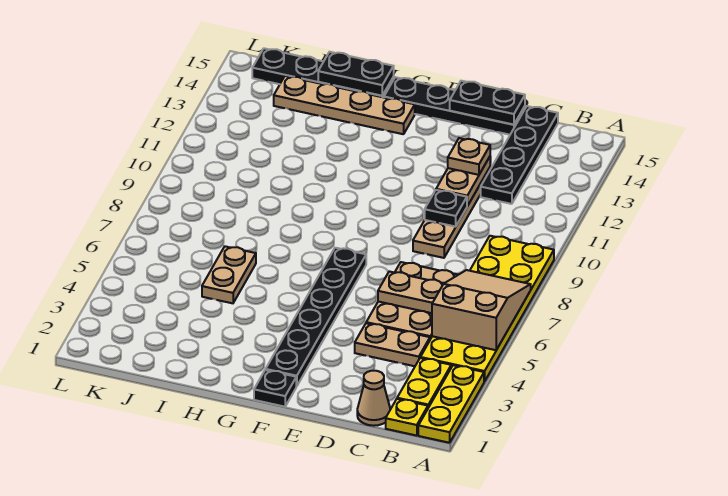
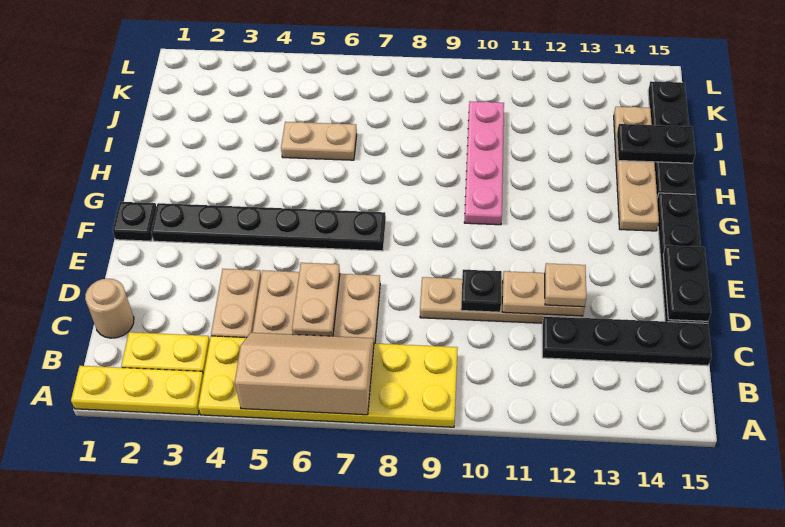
tan 2x3 slope [432,270,531,350] -> tan 2x3 slope turned to [235,333,374,415]
yellow 1x1 plate [386,399,428,436] -> none
tan 1x1 cone [357,371,390,426] -> tan 1x1 round brick [85,279,134,338]
none -> pink 1x4 plate [464,101,504,225]
black 1x2 plate [318,52,394,96] -> black 1x2 plate turned to [617,124,695,163]

